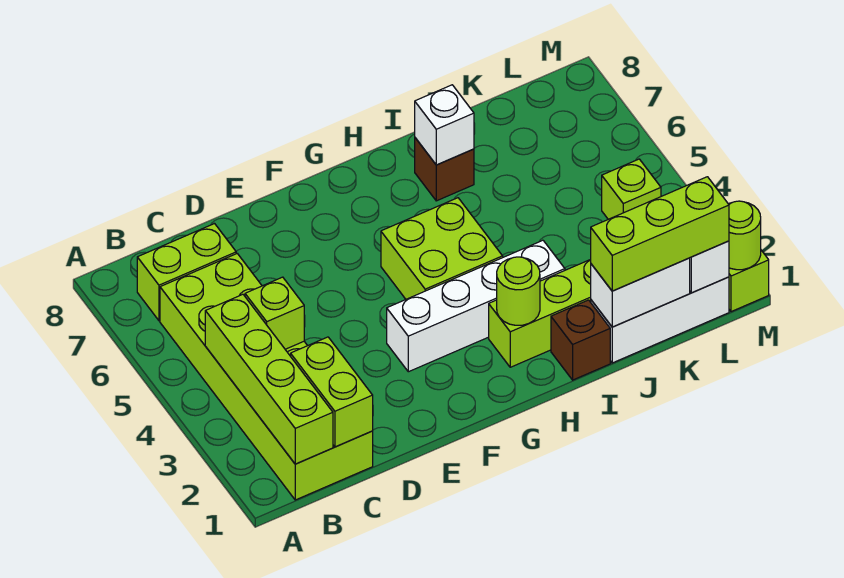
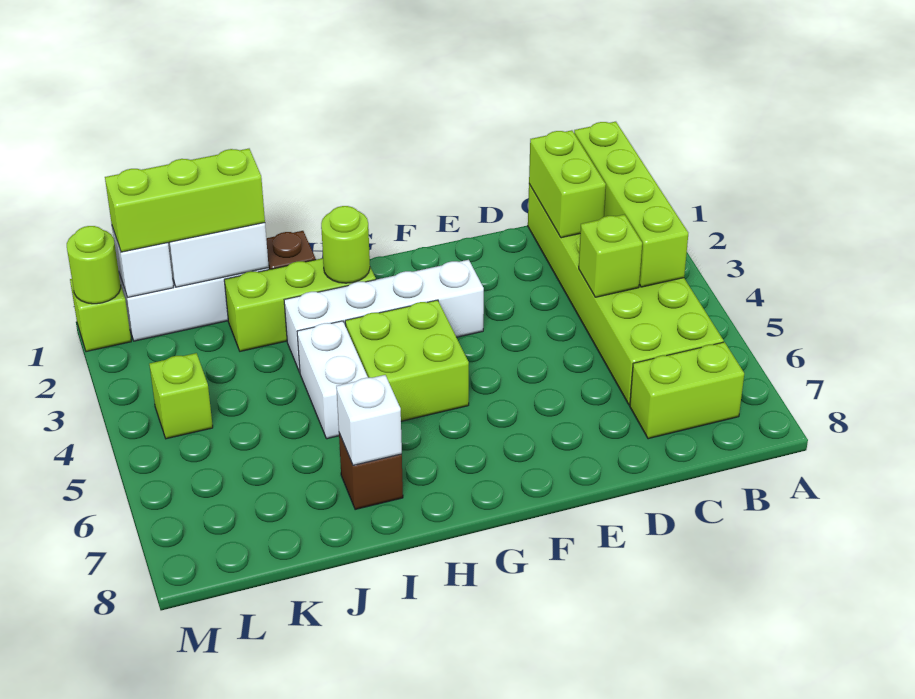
none -> white 1x2 brick [297,321,368,439]

